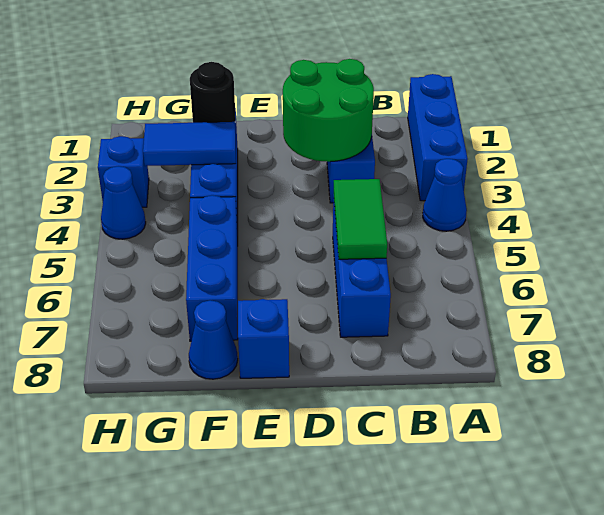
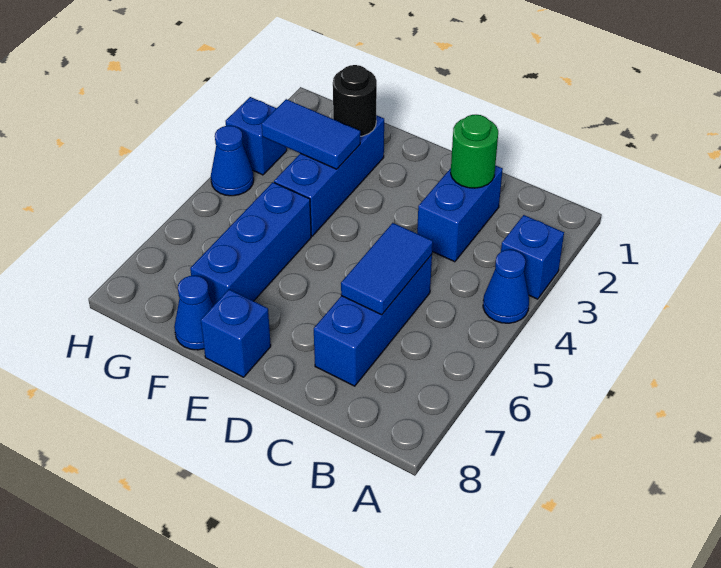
blue 1x3 brick [408,74,468,201] -> blue 1x1 brick [501,215,564,299]
green 2x2 round brick [283,59,374,162] -> green 1x1 round brick [451,115,498,188]
green 1x2 tile [334,179,387,259] -> blue 1x2 tile [341,223,433,315]

